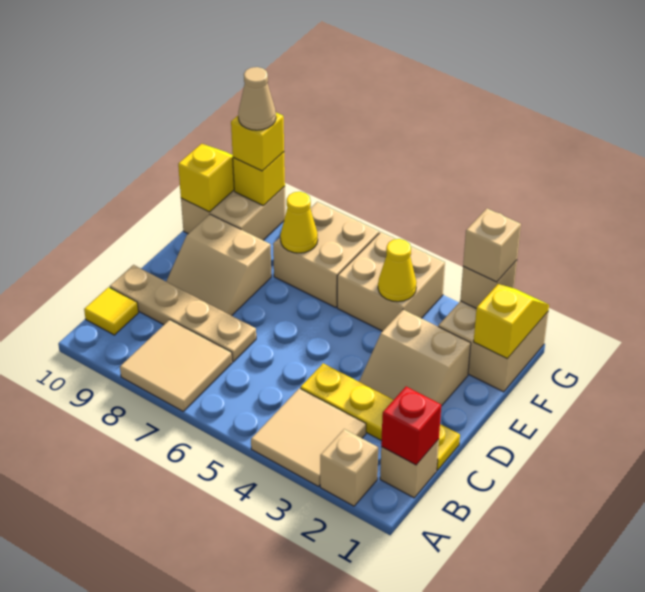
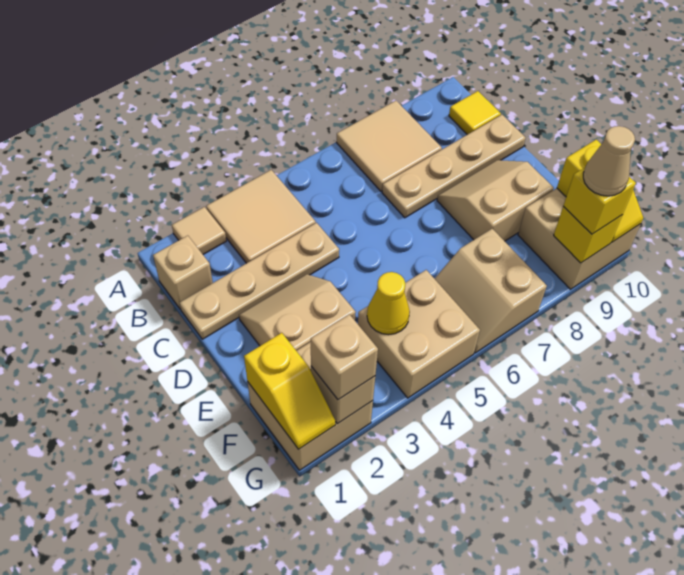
tan 1x1 brick [320,429,378,506] -> tan 1x1 tile [172,207,226,254]
red 1x1 brick [381,387,441,465] -> none
yellow 1x4 plate [300,363,460,470] -> tan 1x4 plate [180,223,339,339]
tan 2x2 brick [273,202,379,307] -> tan 2x2 slope [434,229,547,353]
yellow 1x1 cone [280,192,318,253] -> none

